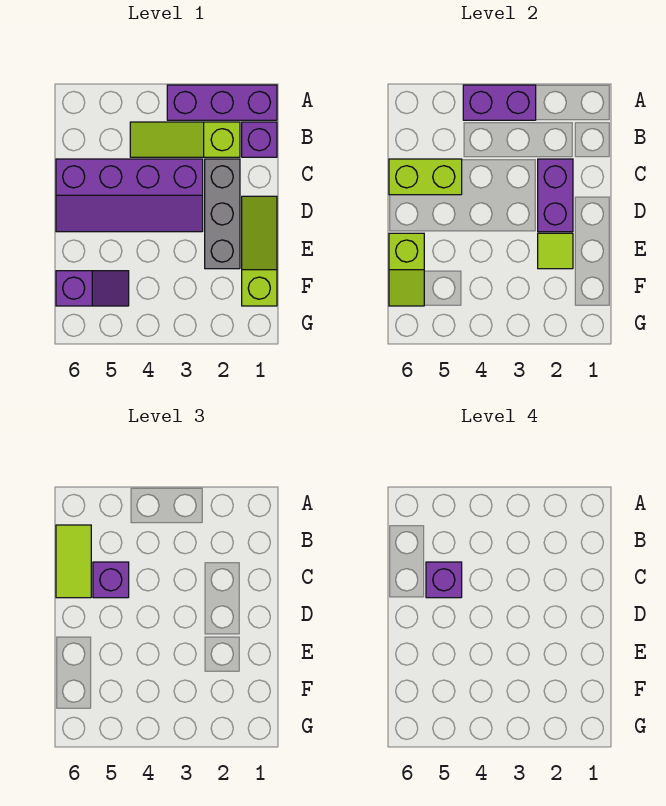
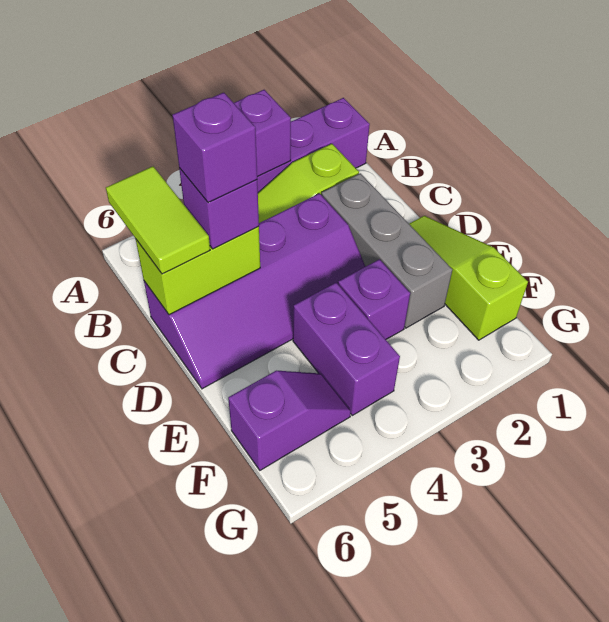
purple 1x1 brick [242,122,277,157] -> purple 1x1 brick moved to [338,259,410,339]
purple 1x2 brick [538,159,573,232] -> purple 1x2 brick moved to [293,283,400,415]
lime 1x1 tile [538,233,573,269] -> none
lime 1x2 slope [389,233,424,306] -> none

